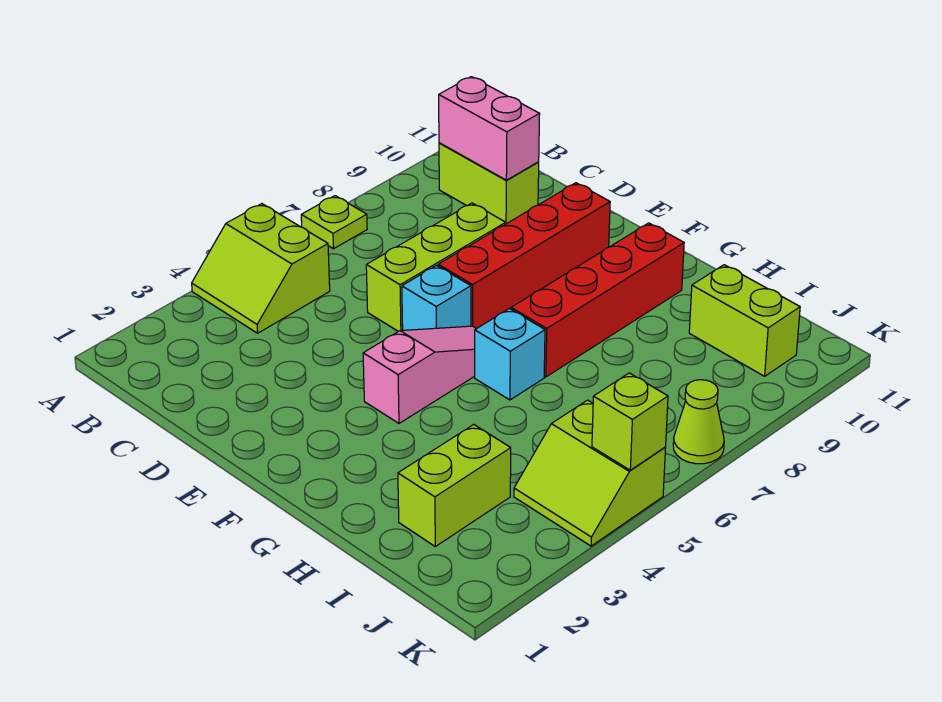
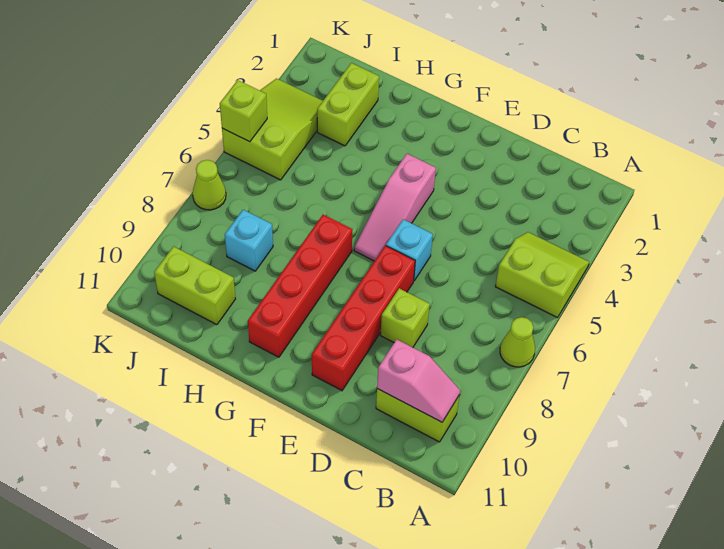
lime 1x1 plate [301,196,367,249] -> lime 1x1 cone [500,317,535,367]
pink 1x2 brick [439,77,540,180] -> pink 1x2 slope [377,339,460,422]
lime 1x3 brick [366,203,506,331] -> lime 1x1 brick [380,288,430,347]
cyan 1x1 brick [475,309,545,400] -> cyan 1x1 brick moved to [225,210,273,271]
lime 2x2 slope [514,400,666,546] -> lime 2x3 slope [222,79,323,180]

